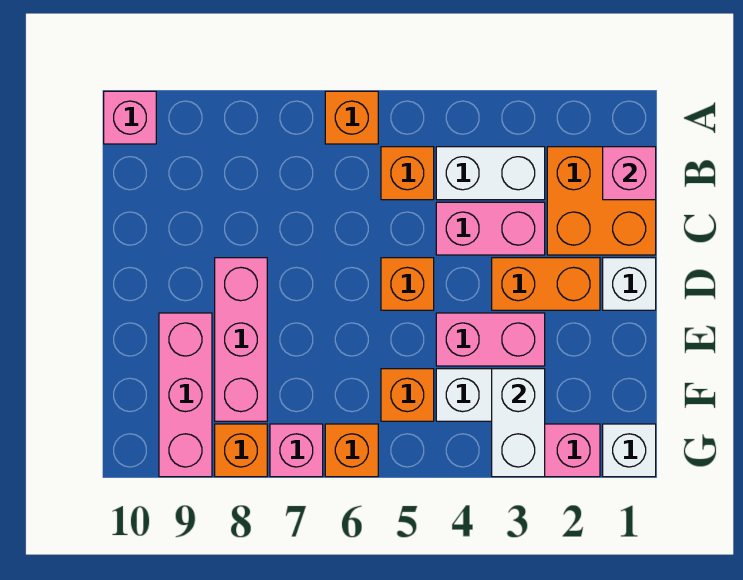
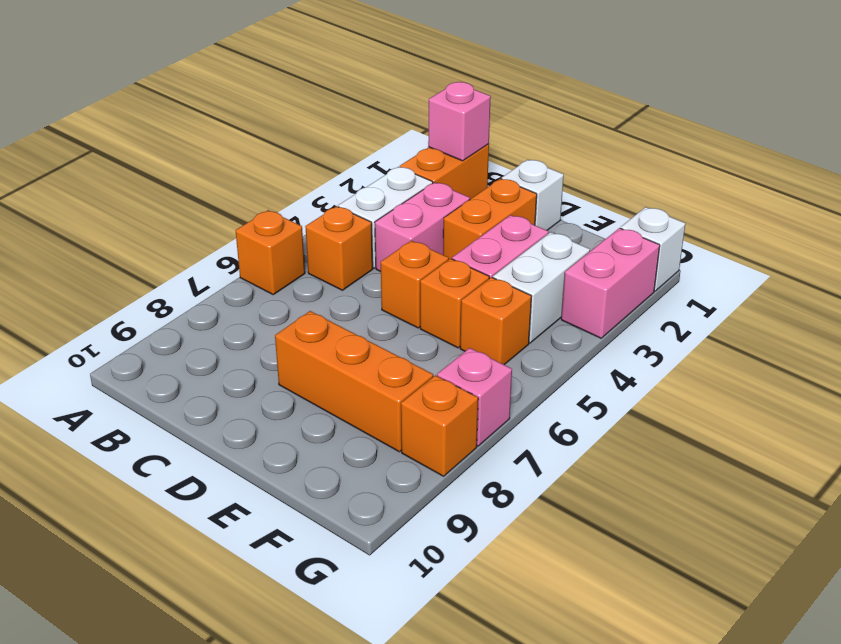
pink 1x1 brick [104,91,156,144] -> none
orange 2x2 brick [547,147,656,255] -> orange 1x2 brick [400,144,489,199]
pink 1x3 brick [215,258,267,421] -> orange 1x3 brick [275,311,433,452]
pink 1x3 brick [159,313,212,477] -> none
white 1x2 brick [492,369,545,477] -> none
orange 1x1 brick [325,424,378,477] -> orange 1x1 brick moved to [420,259,489,348]

